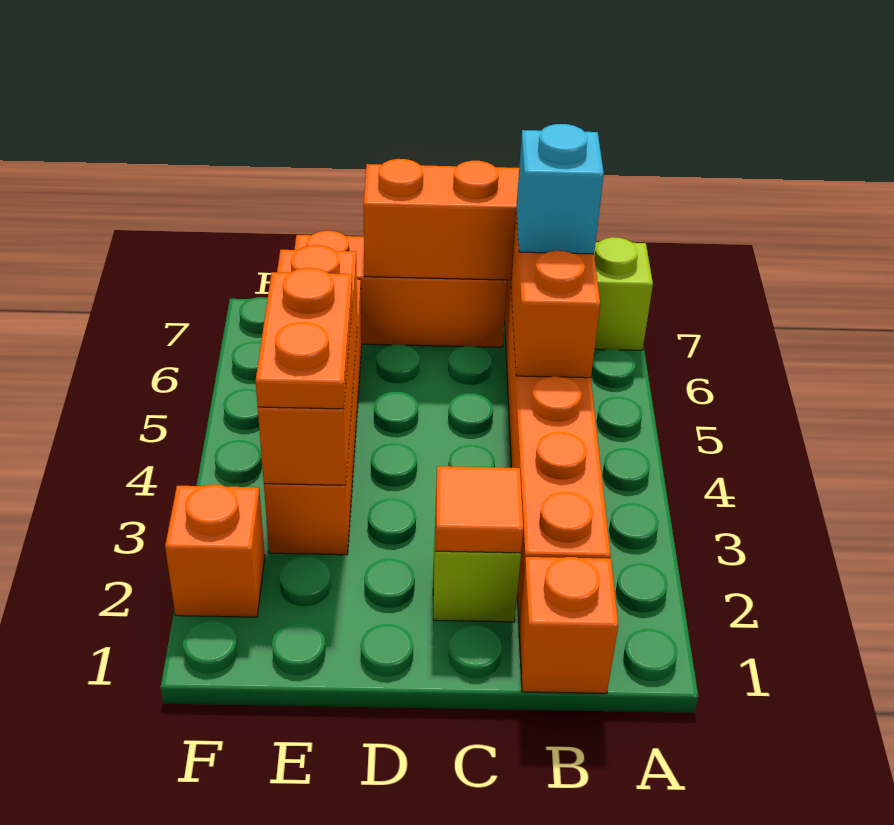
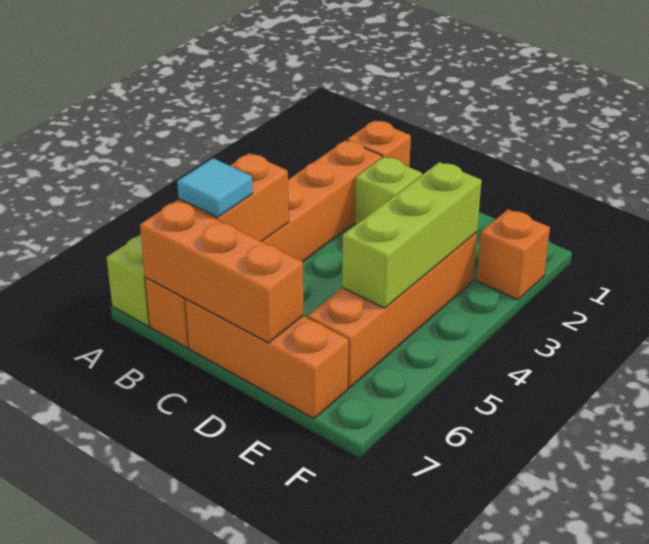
cyan 1x1 brick [516,124,604,254] -> cyan 1x1 tile [177,158,253,217]
orange 1x1 tile [436,466,523,553] -> none
orange 1x3 brick [258,245,357,485] -> lime 1x3 brick [342,162,482,308]
orange 1x2 plate [256,268,352,409] -> none

